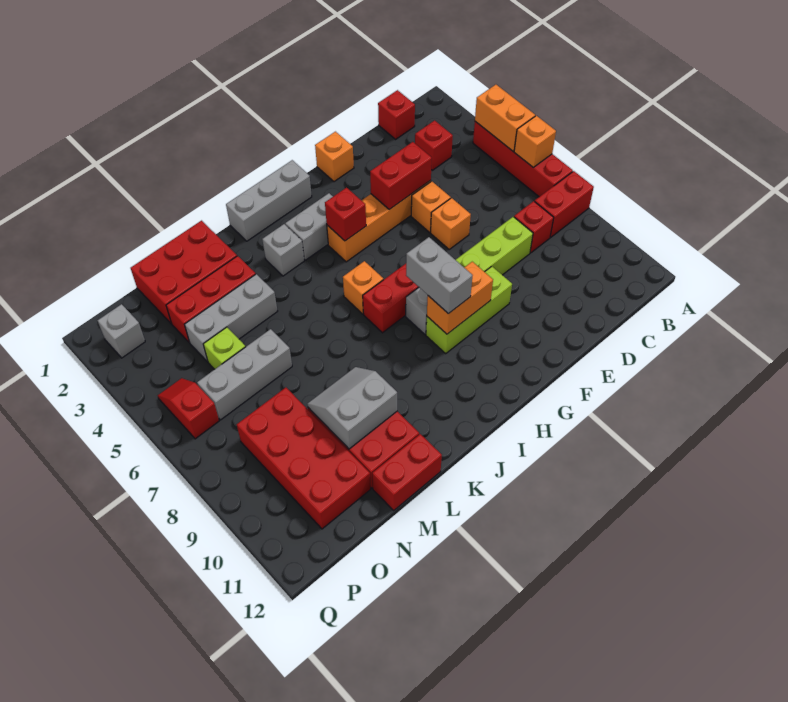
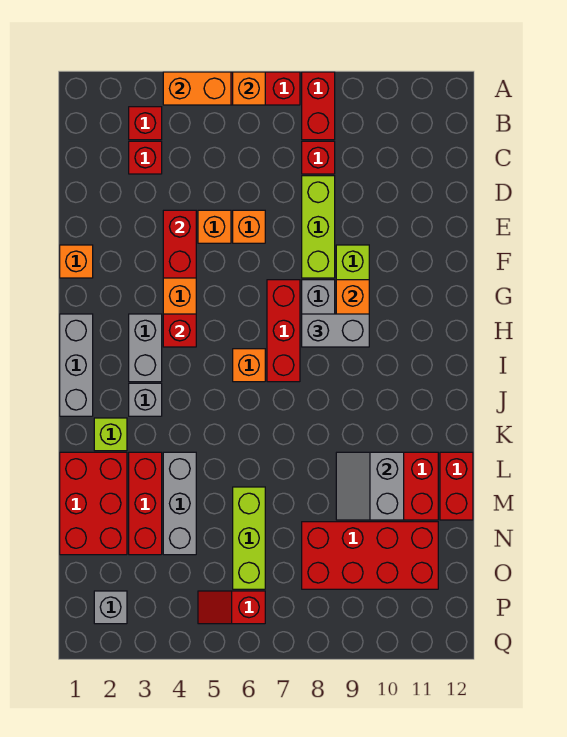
red 1x1 brick [378,90,415,139] -> red 1x1 brick moved to [129,107,162,140]
grey 1x3 brick [197,329,292,420] -> lime 1x3 brick [233,487,265,589]
lime 1x1 brick [203,327,245,369] -> lime 1x1 brick moved to [94,418,127,451]

